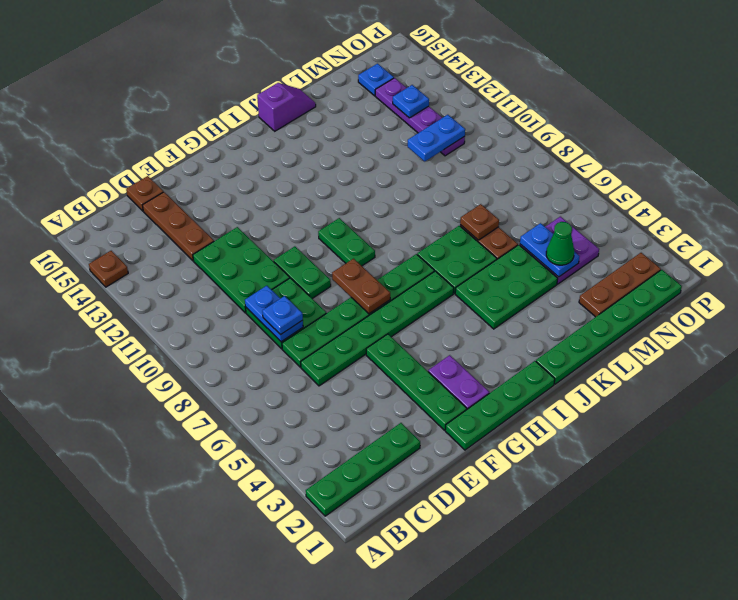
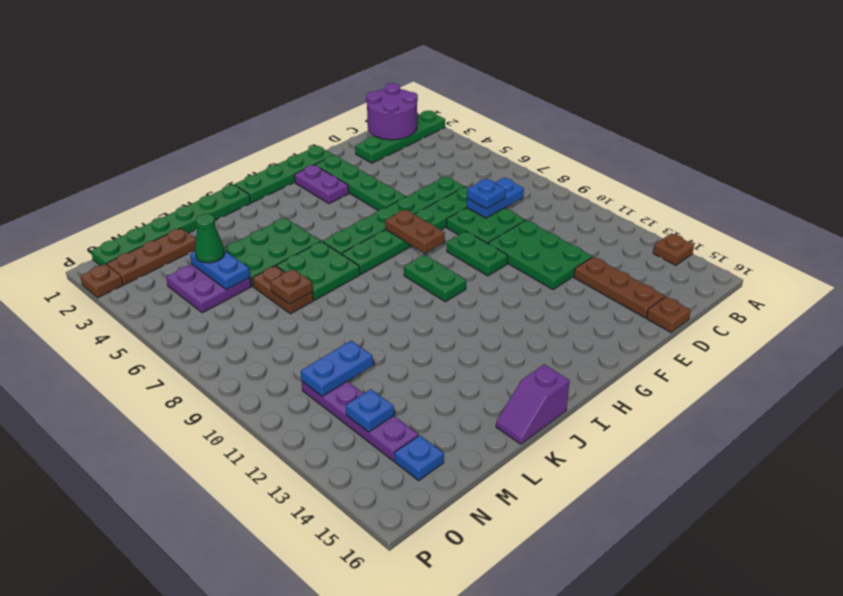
none -> purple 2x2 round brick [366,83,418,140]
blue 1x2 plate [245,286,303,342] -> blue 1x2 plate turned to [467,178,524,218]
none -> brown 1x1 plate [80,264,123,298]

